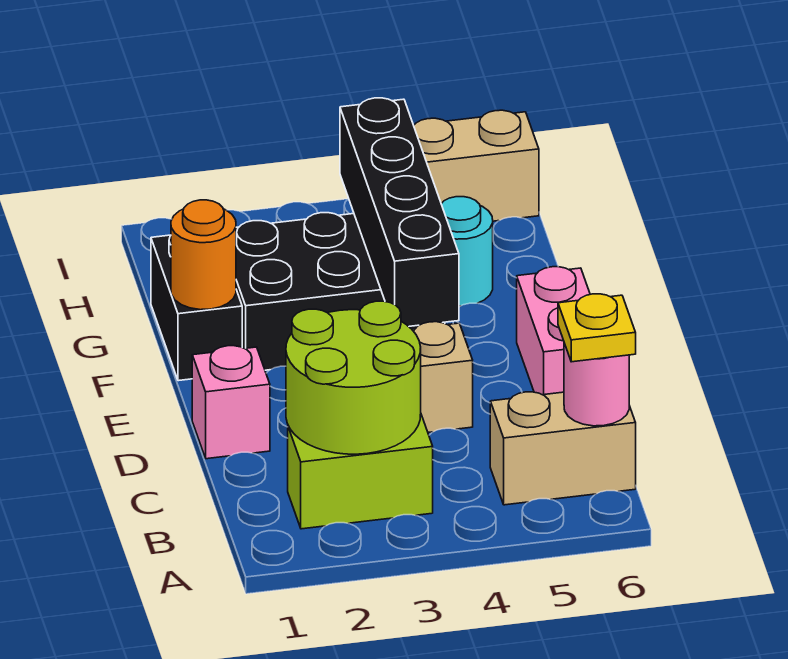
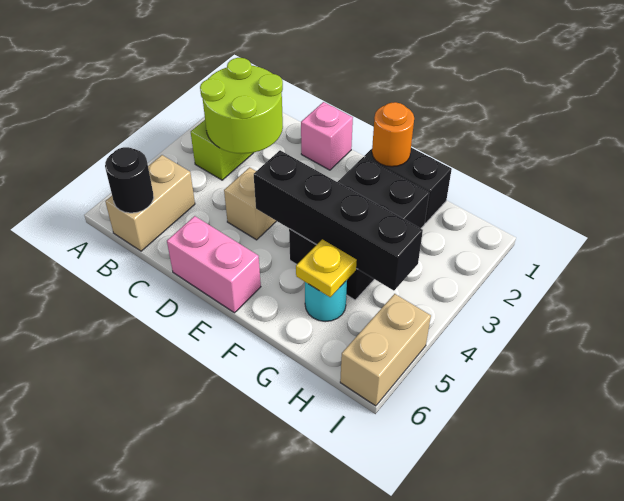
pink 1x1 round brick [564,343,629,426] -> black 1x1 round brick [105,147,154,213]
yellow 1x1 plate [558,294,636,362] -> yellow 1x1 plate moved to [296,239,357,297]

